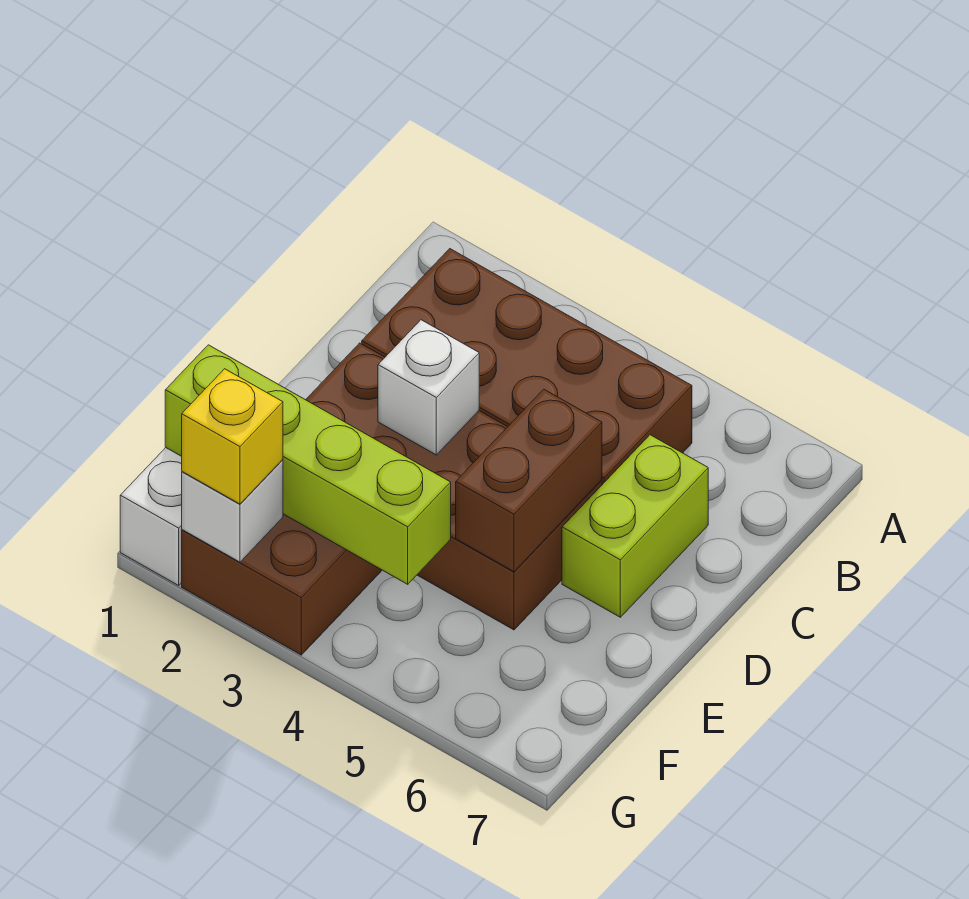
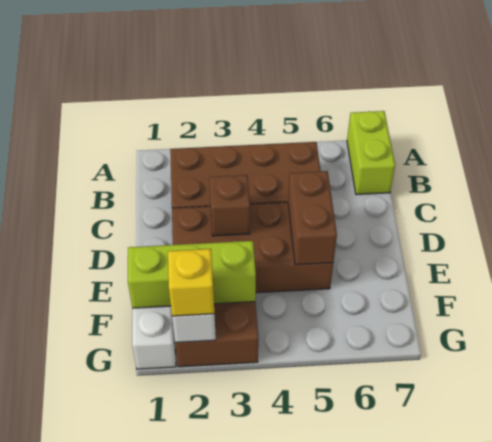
lime 1x2 brick [562,435,708,617] -> lime 1x2 brick moved to [347,111,395,195]
white 1x1 brick [378,320,479,455] -> brown 1x1 brick [209,175,250,236]
lime 1x4 brick [165,345,451,584] -> lime 1x3 brick [128,241,256,308]

